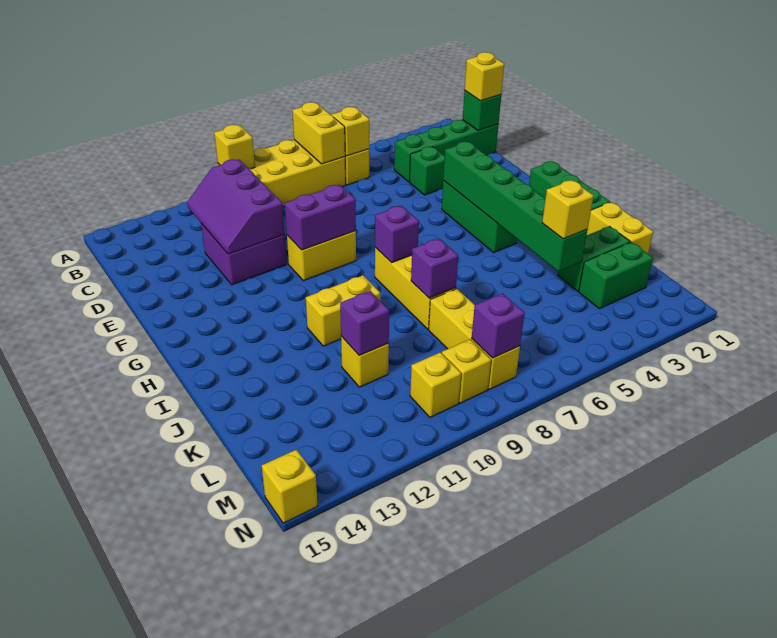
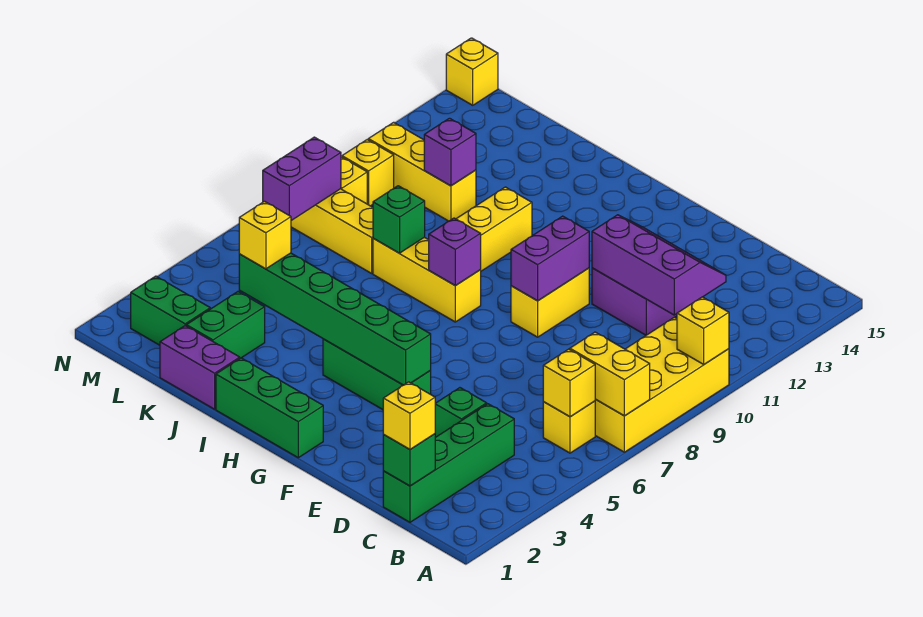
yellow 1x2 brick [587,202,653,254] -> purple 1x2 brick [160,326,240,409]
purple 1x1 brick [411,239,458,298] -> green 1x1 brick [373,186,425,253]
yellow 1x1 brick [341,336,389,387] -> yellow 1x3 brick [368,122,476,221]
green 1x2 brick [579,242,653,309] -> green 1x2 brick turned to [131,276,210,345]
purple 1x1 brick [472,294,525,358] -> purple 1x2 brick [263,137,341,221]

